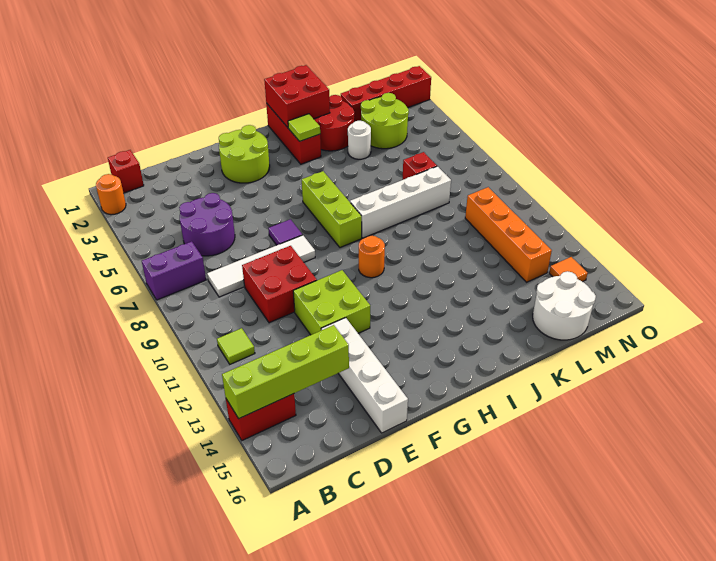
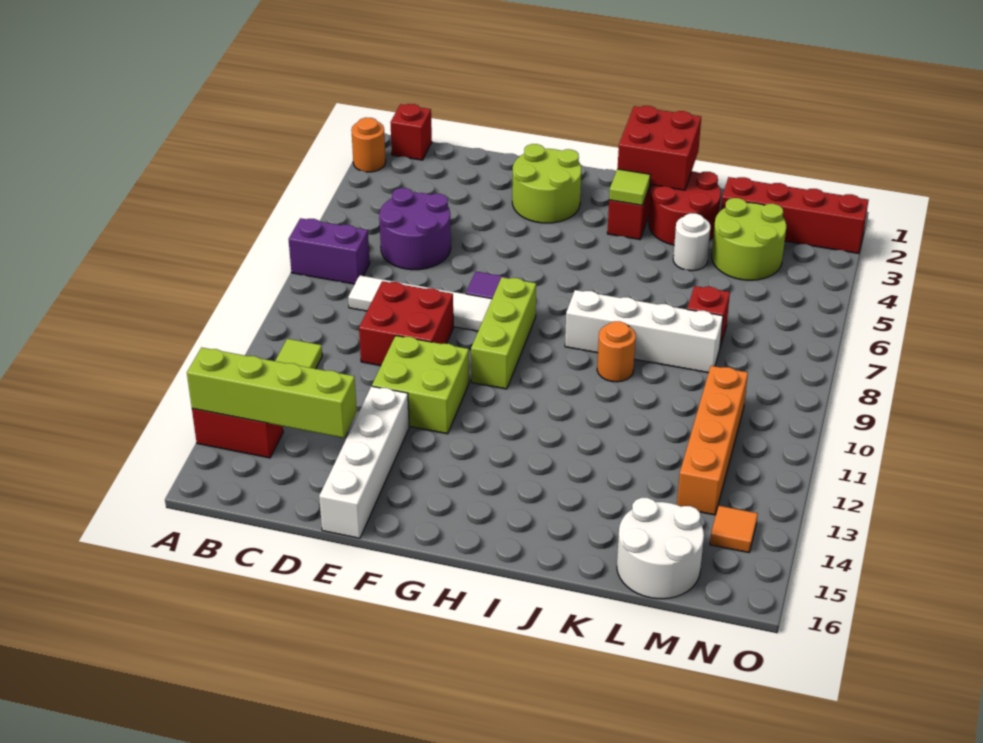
lime 1x3 brick [302,171,362,247] -> lime 1x3 brick moved to [471,277,536,389]
orange 1x1 round brick [359,236,385,278] -> orange 1x1 round brick moved to [597,321,636,382]

